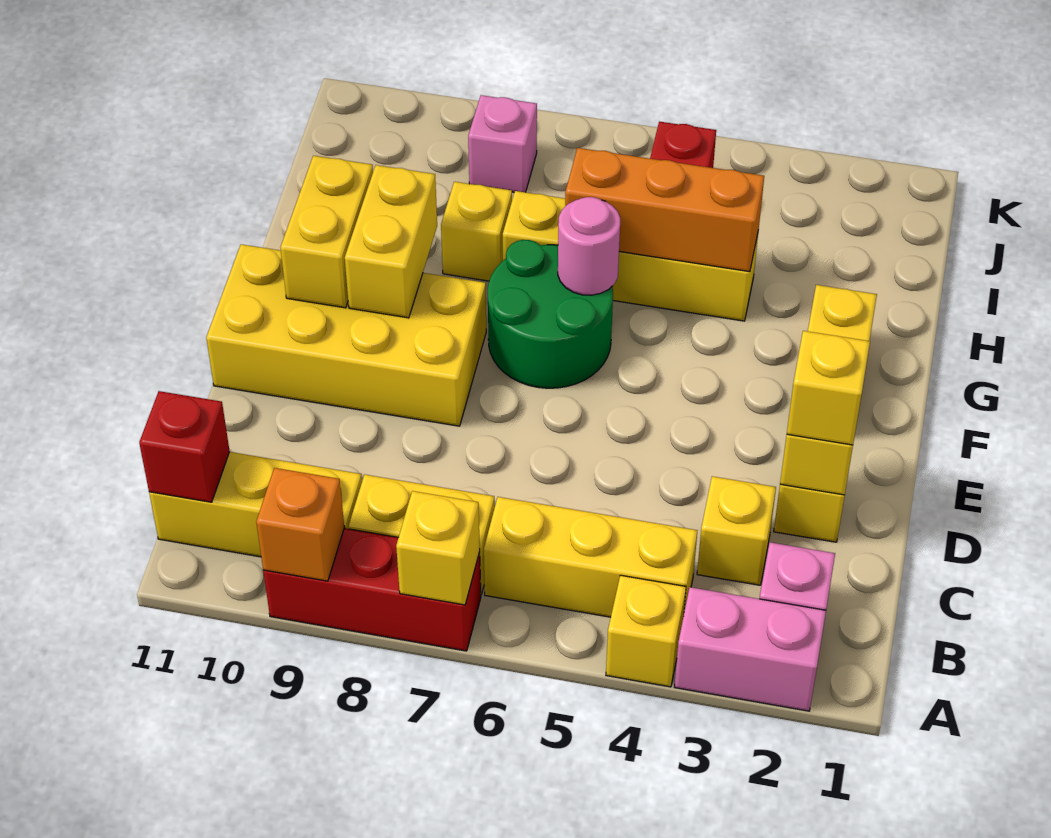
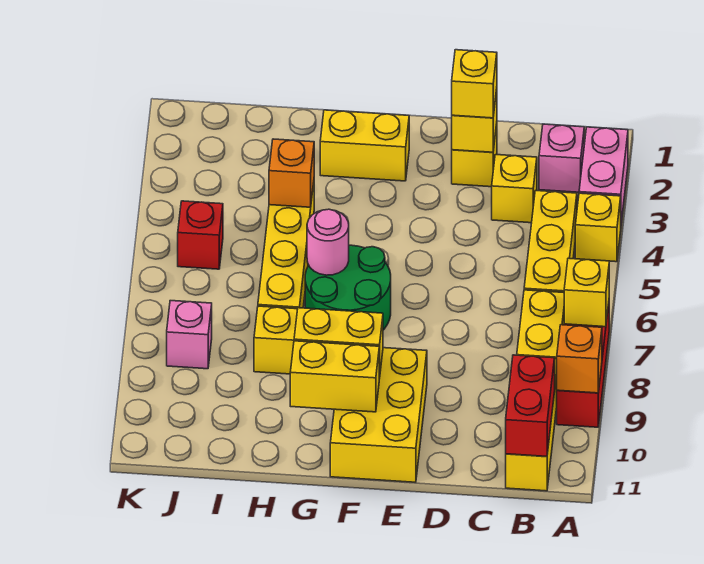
red 1x1 brick [139,391,230,502] -> red 1x2 brick [506,355,555,457]
yellow 2x4 brick [206,244,486,426] -> yellow 2x3 brick [330,348,427,482]
orange 1x3 brick [565,148,764,272] -> orange 1x1 brick [269,139,314,207]

